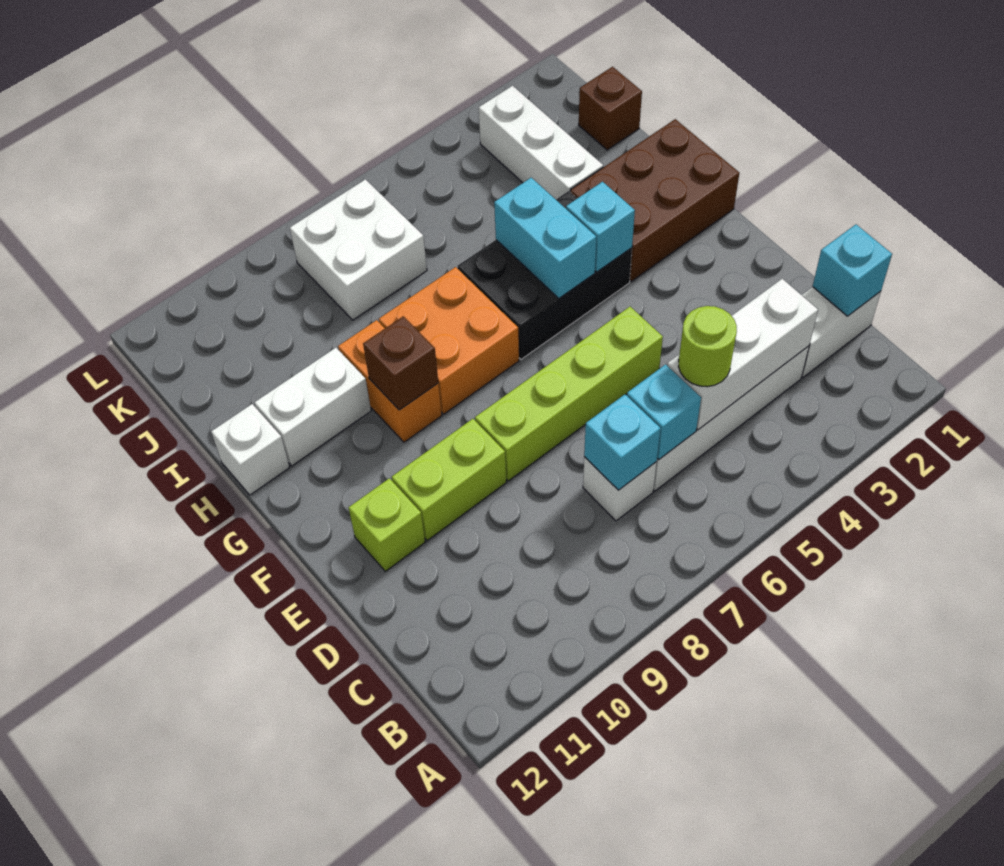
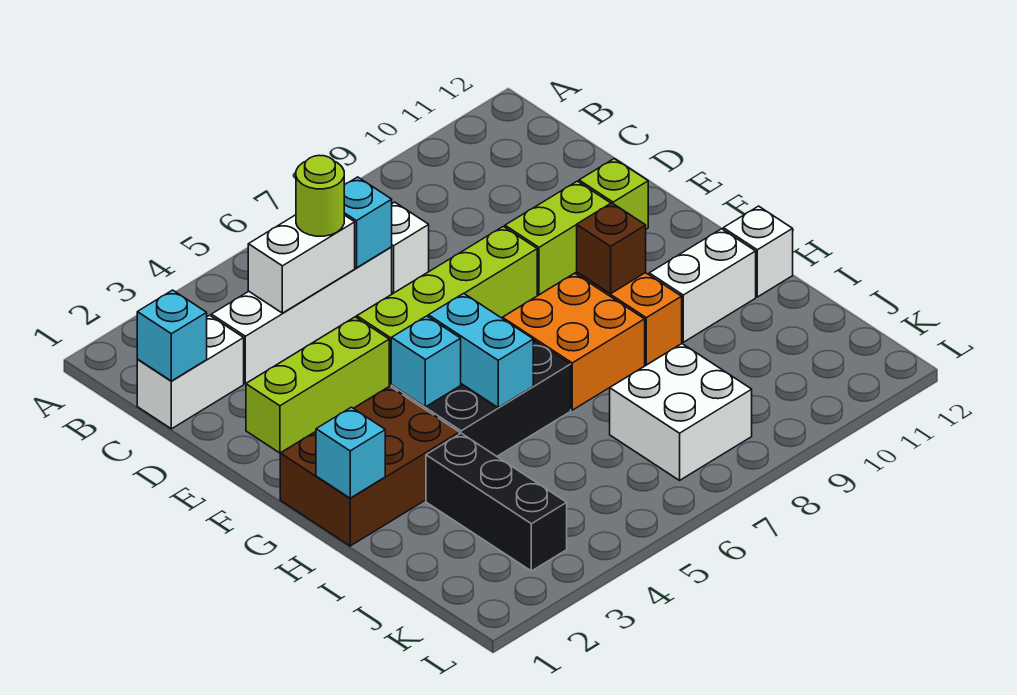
white 1x3 brick [667,279,818,430] -> white 1x2 brick [248,215,355,313]
cyan 1x1 brick [584,395,661,490] -> cyan 1x1 brick moved to [316,407,385,498]
none -> lime 1x3 brick [246,317,389,453]
white 1x3 brick [479,86,603,199] -> black 1x3 brick [426,433,567,571]
brown 1x1 brick [579,67,642,150] -> none

